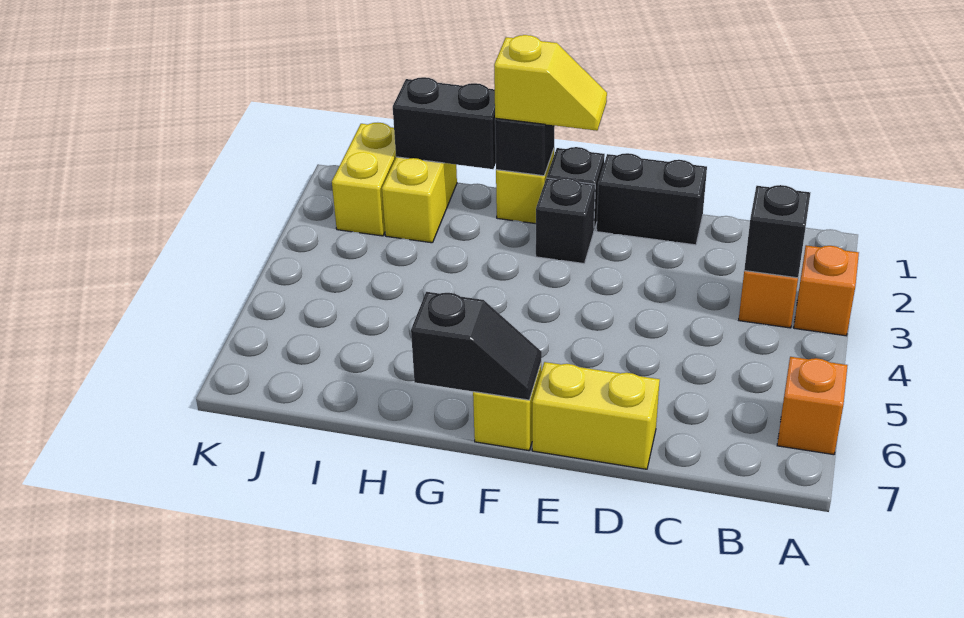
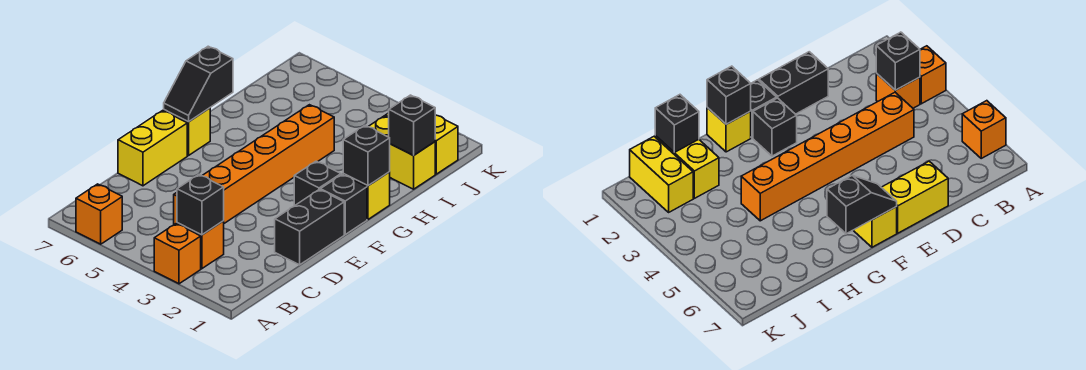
none -> orange 1x6 brick [174,105,334,224]
yellow 1x2 slope [494,35,607,131] -> none
black 1x2 brick [393,77,496,169] -> black 1x1 brick [389,95,435,156]

